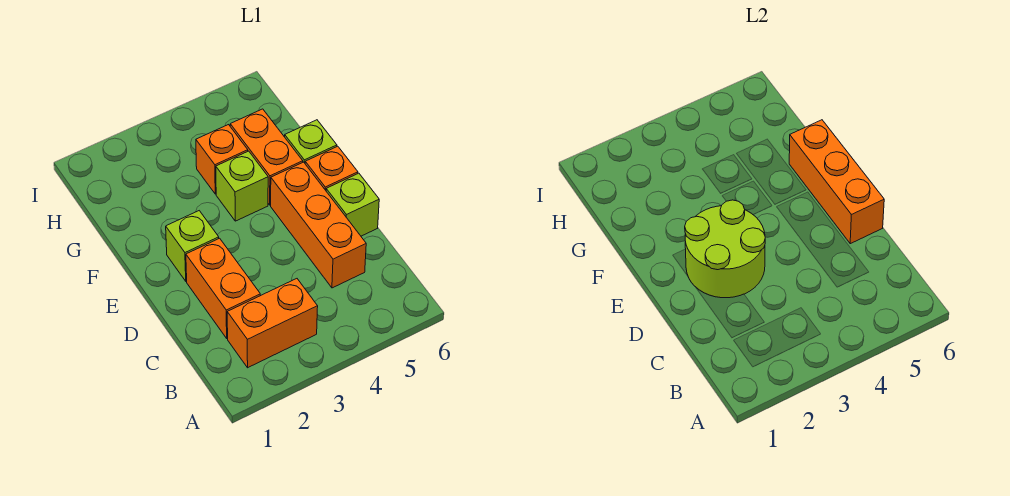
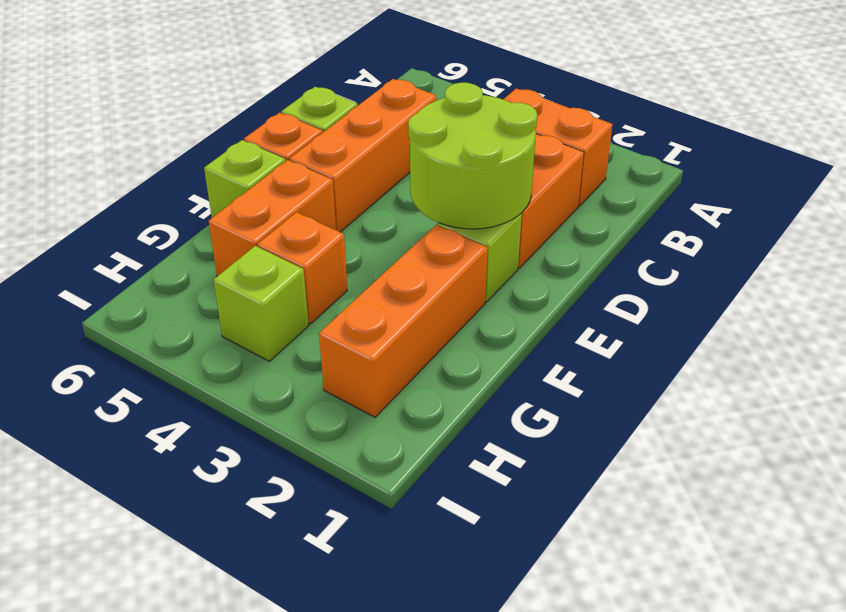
orange 1x3 brick [789,120,884,244] -> orange 1x3 brick moved to [319,225,488,417]
lime 1x1 brick [216,151,268,221] -> lime 1x1 brick moved to [214,246,309,361]

